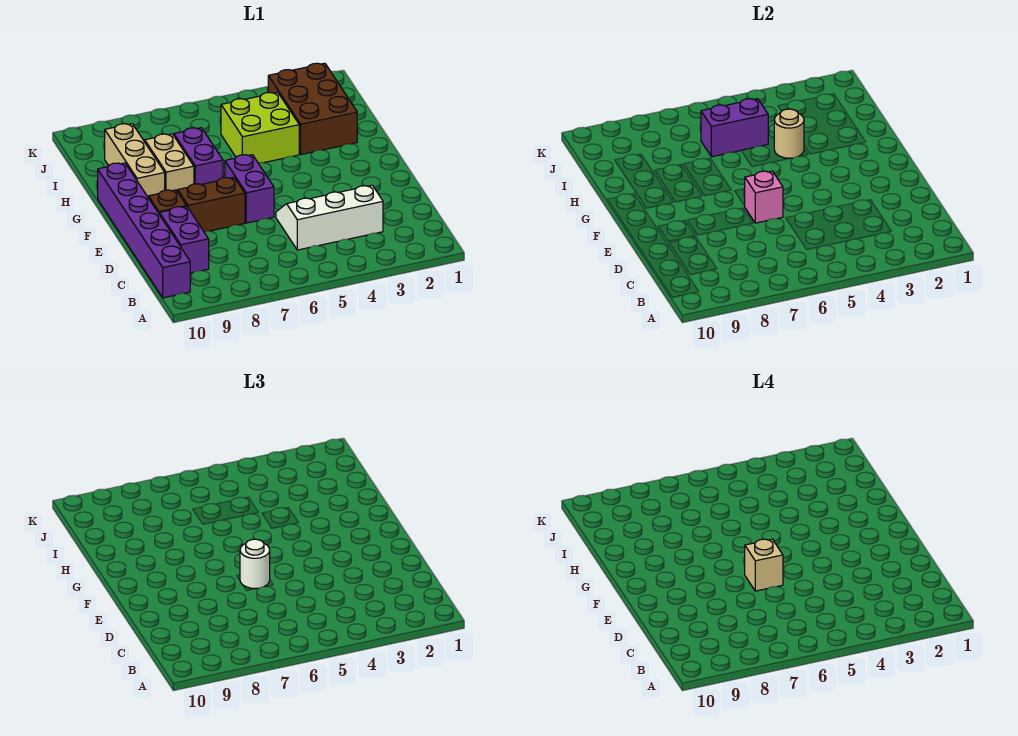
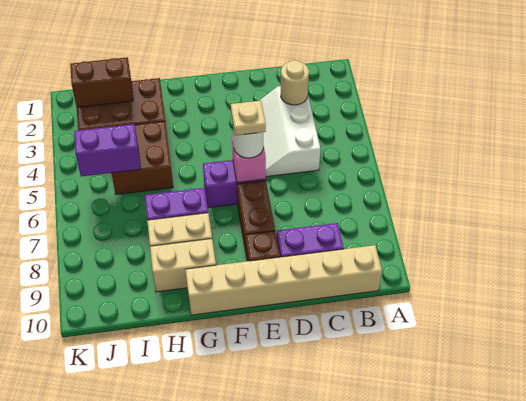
purple 1x6 brick [98,163,190,298] -> tan 1x6 brick [185,245,382,315]
tan 1x1 brick [745,539,783,591] -> tan 1x1 plate [231,101,266,135]
tan 1x3 brick [105,124,165,198] -> tan 1x2 brick [150,239,216,292]
lime 2x2 brick [221,92,299,163] -> brown 2x2 brick [112,121,173,194]
tan 1x1 round brick [774,109,804,158] -> tan 1x1 round brick moved to [281,60,309,105]
none -> brown 1x2 brick [70,57,133,108]
purple 1x2 brick [701,99,768,157] -> purple 1x2 brick turned to [74,124,140,176]

